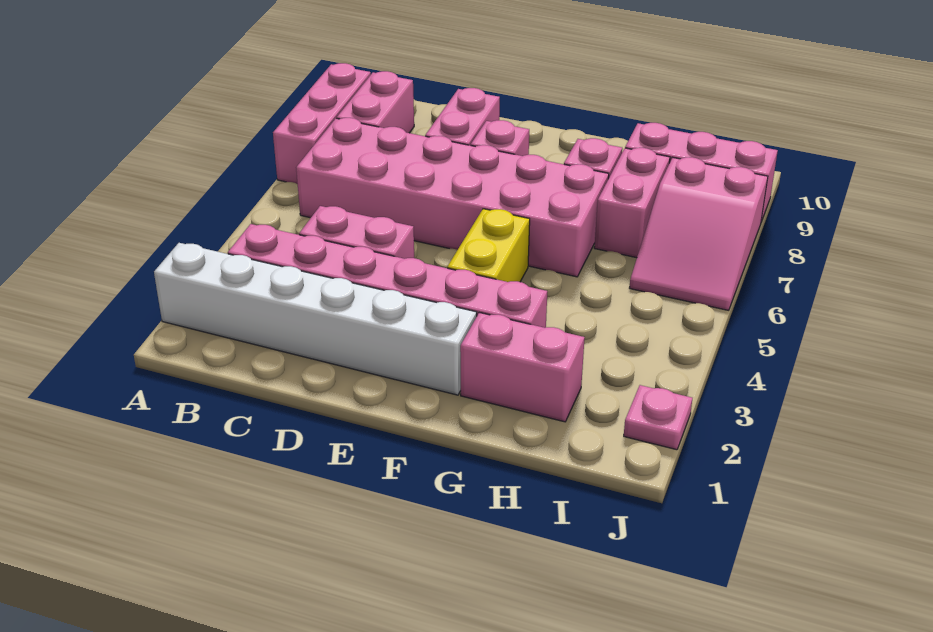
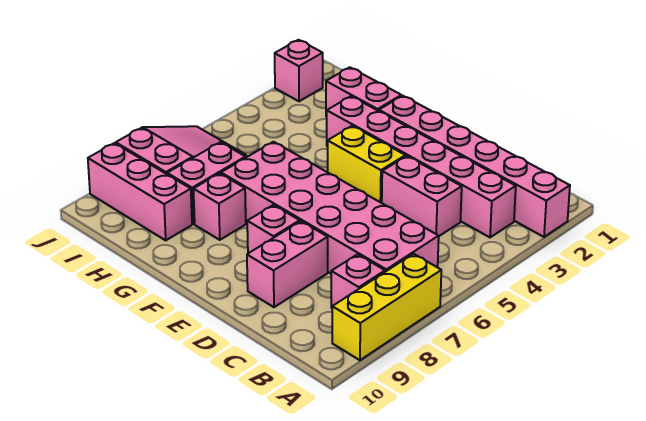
white 1x6 brick [154,243,477,395] -> pink 1x6 brick [379,96,570,237]
pink 1x3 brick [273,63,371,184] -> yellow 1x3 brick [332,254,441,360]
pink 1x2 brick [337,71,414,133] -> pink 1x1 brick [331,254,385,308]
yellow 1x2 brick [447,209,530,282] -> yellow 1x2 brick turned to [328,126,405,203]
pink 1x1 plate [624,385,692,450] -> pink 1x1 brick [275,40,323,101]

